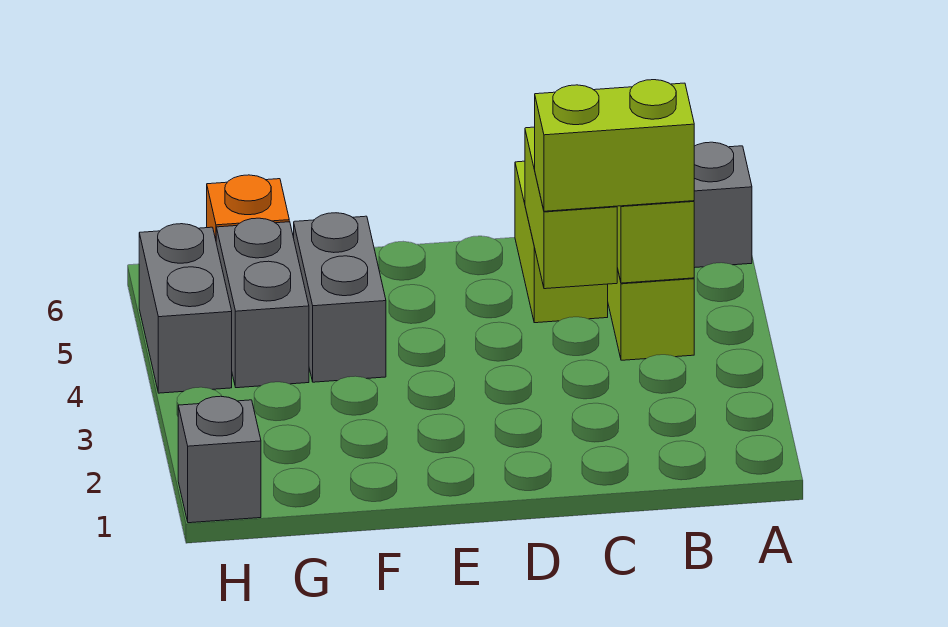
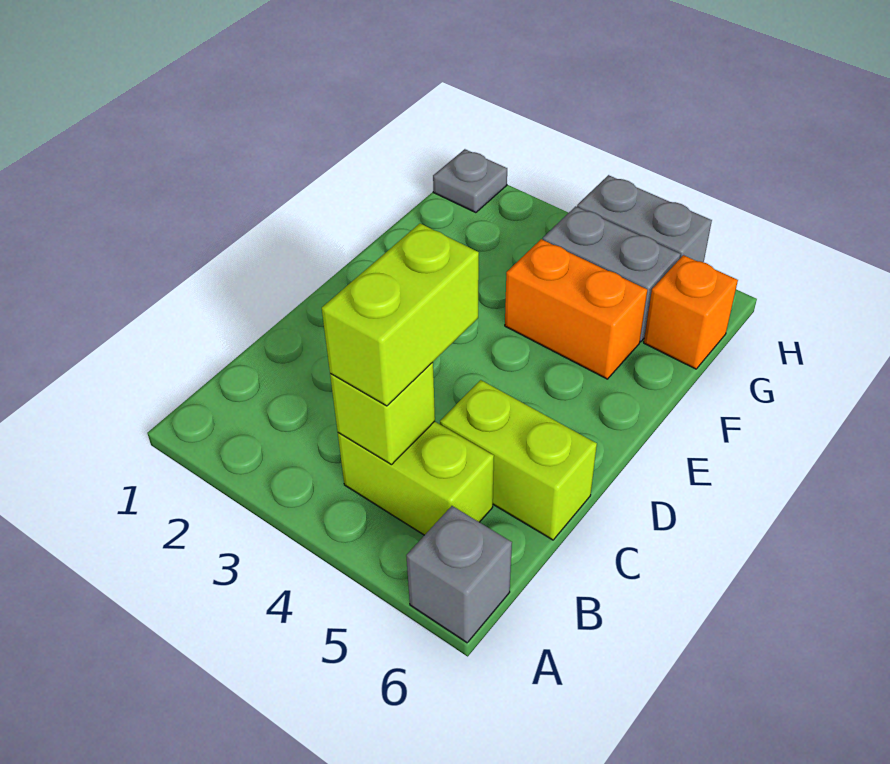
lime 1x2 brick [525,127,617,289] -> none
grey 1x2 brick [294,213,386,382] -> orange 1x2 brick [505,239,647,379]
grey 1x1 brick [178,396,261,523] -> grey 1x1 plate [433,149,507,213]

